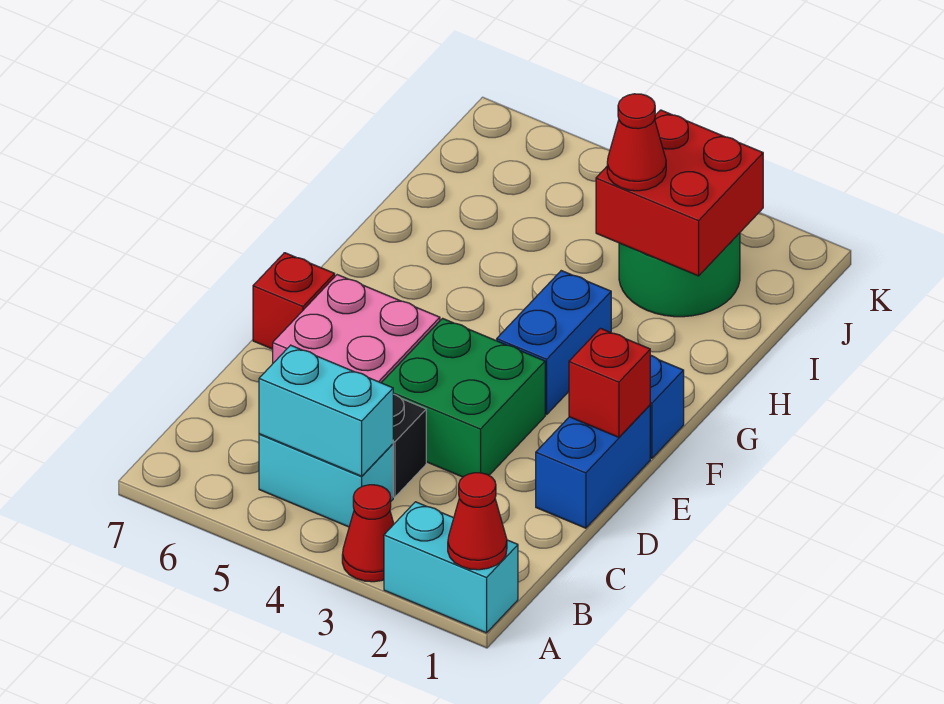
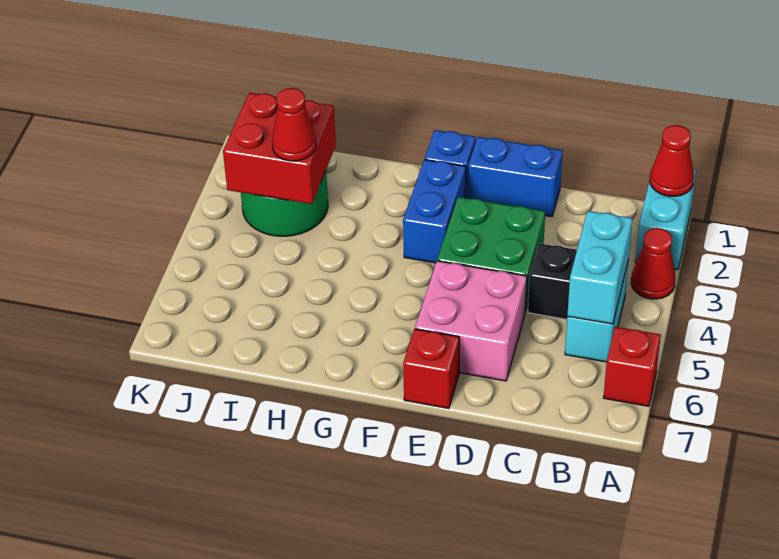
red 1x1 brick [569,328,650,437] -> red 1x1 brick moved to [604,327,661,406]
blue 1x2 brick [497,271,611,414] -> blue 1x2 brick turned to [403,160,466,263]

